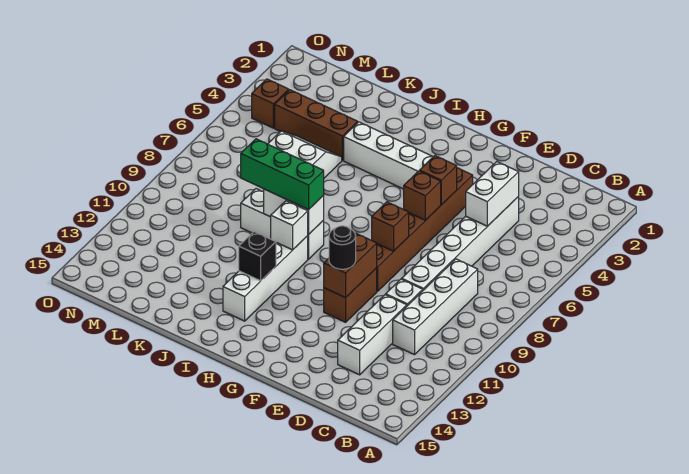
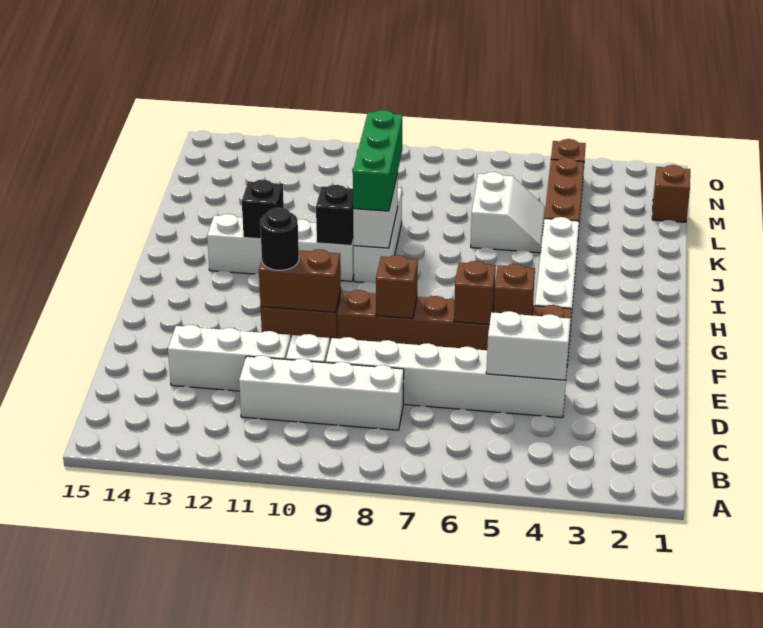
white 1x1 brick [271,201,308,250] -> black 1x1 brick [316,185,354,245]
none -> brown 1x1 brick [652,165,690,222]

